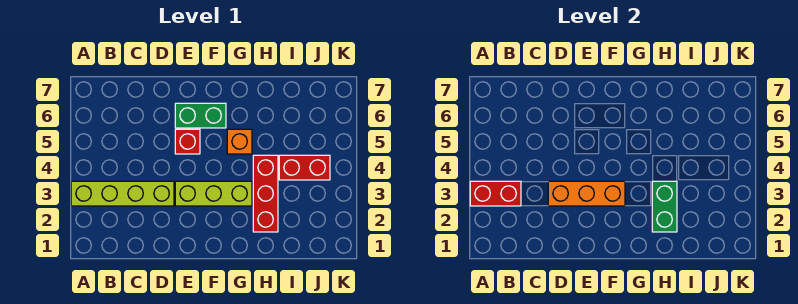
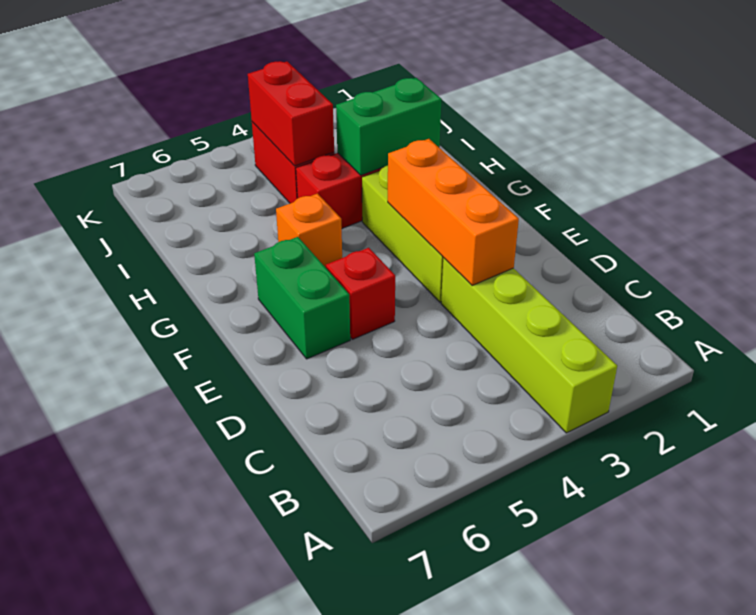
red 1x2 brick [470,181,521,206] -> red 1x2 brick moved to [248,61,334,166]

